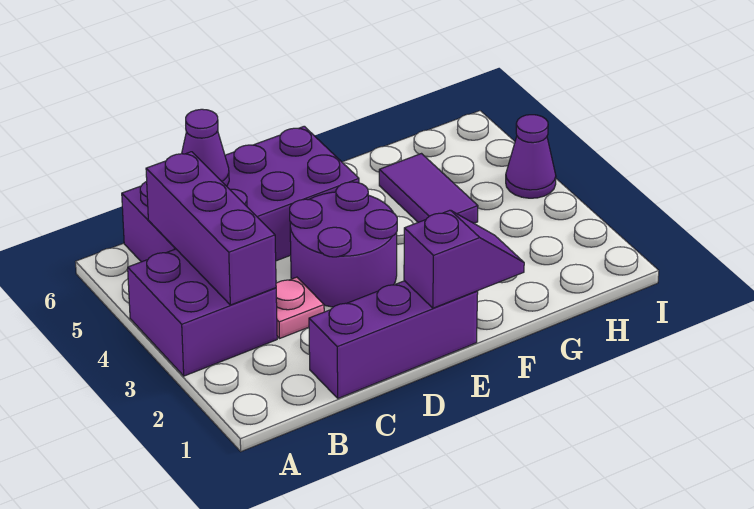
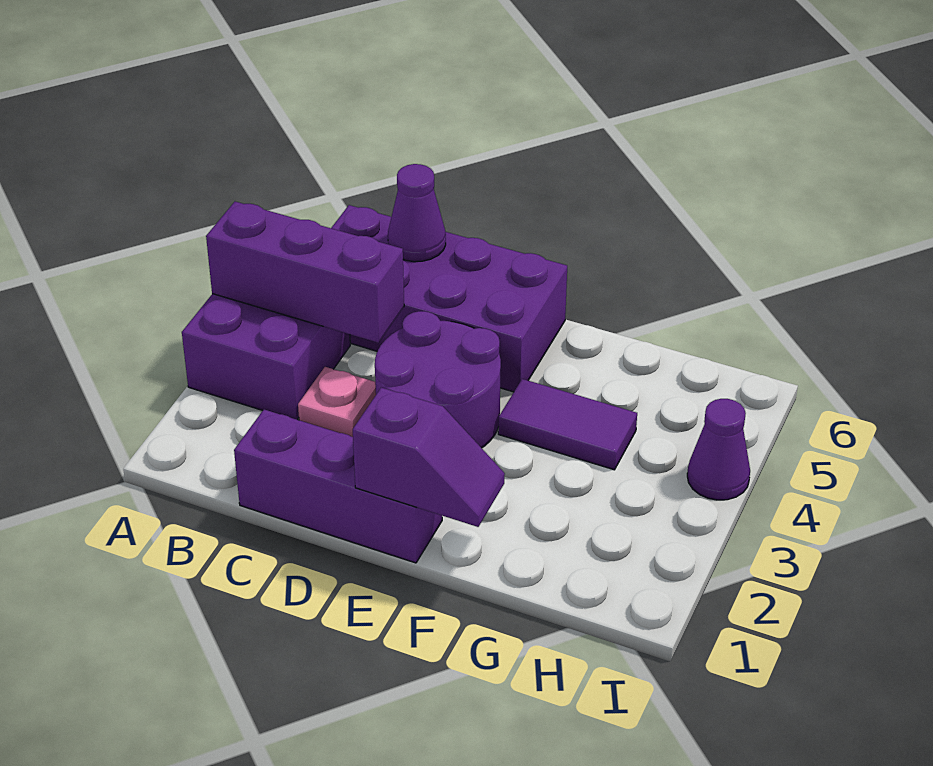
purple 1x3 brick [146,152,276,305] -> purple 1x3 brick turned to [206,202,404,343]
purple 1x2 tile [379,154,478,223] -> purple 1x2 tile turned to [498,379,637,470]

